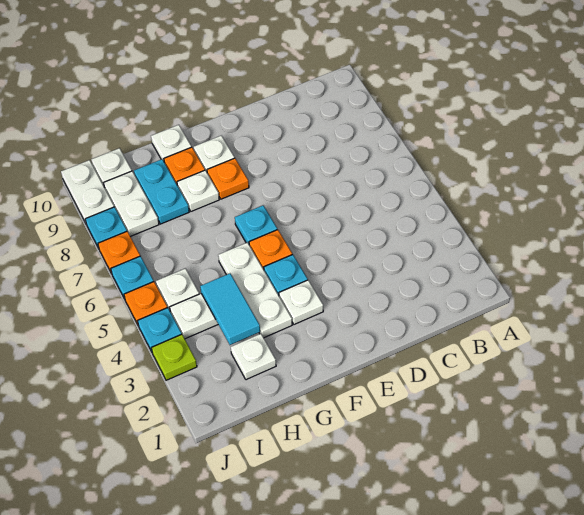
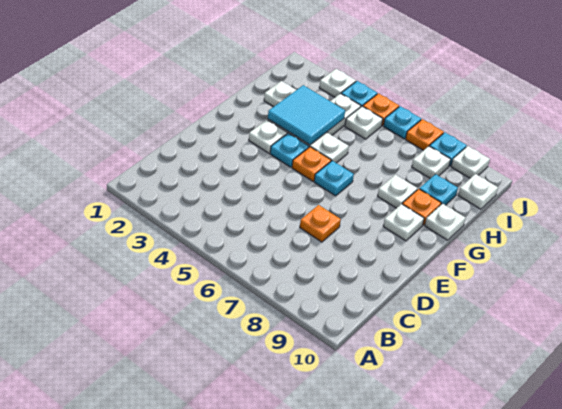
orange 1x1 plate [207,158,249,199] -> orange 1x1 plate moved to [300,205,341,242]
cyan 1x2 tile [200,273,260,345] -> cyan 2x2 tile [268,85,345,145]
cyan 1x2 plate [134,159,189,224] -> cyan 1x1 plate [419,174,458,205]
white 1x2 plate [104,171,159,237] -> white 1x1 plate [412,146,451,178]
lime 1x1 plate [152,334,197,380] -> white 1x1 plate [319,69,356,97]
white 1x2 plate [61,160,114,225] -> white 1x1 plate [451,146,490,178]

